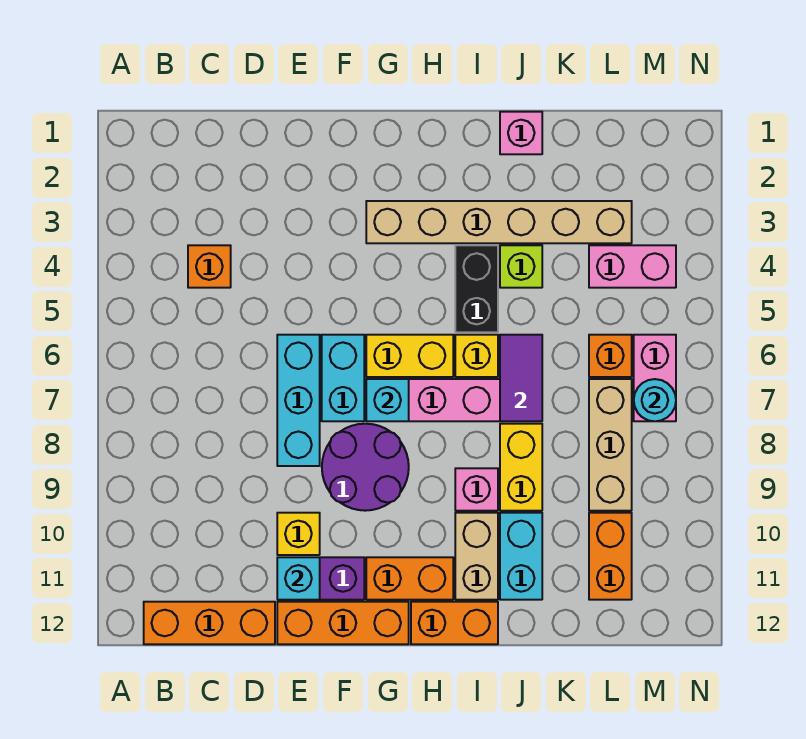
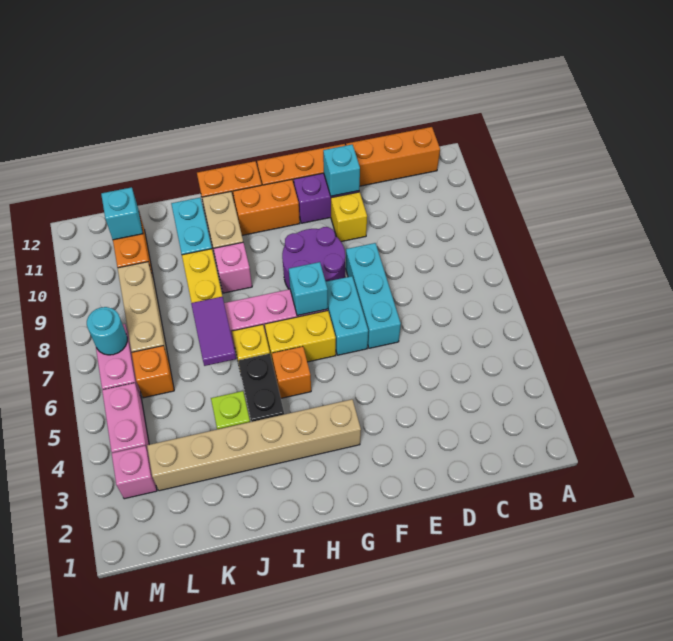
orange 1x1 brick [188,245,231,288] -> orange 1x1 brick moved to [272,346,311,398]
pink 1x1 brick [500,112,542,154] -> pink 1x1 brick moved to [112,446,157,499]
pink 1x2 brick [589,245,676,288] -> pink 1x2 brick turned to [102,383,149,453]
none -> cyan 1x1 brick [101,187,143,240]

